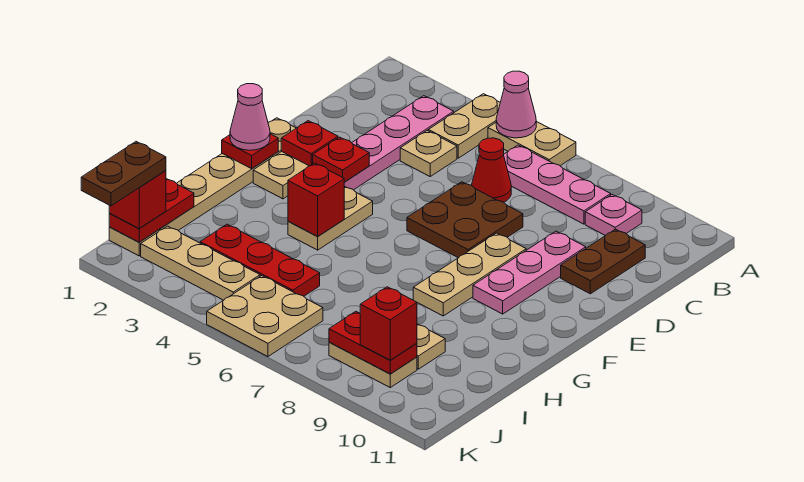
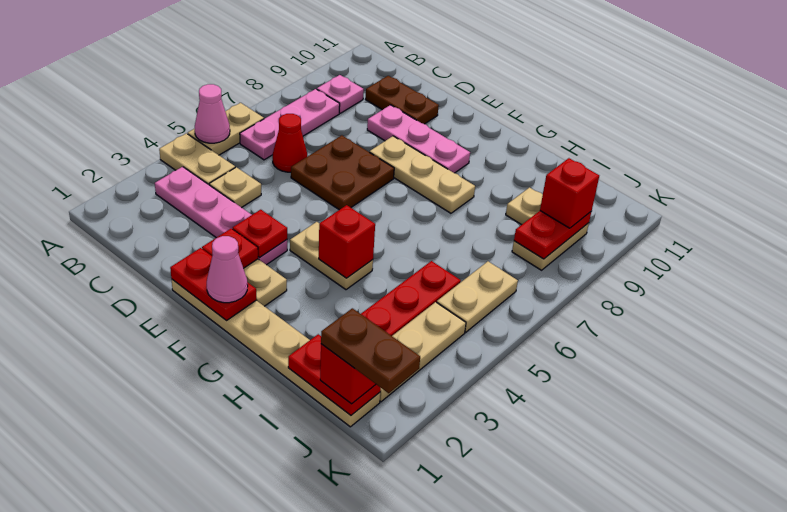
red 1x1 plate [222,134,278,169] -> red 1x2 plate [170,248,256,321]
tan 2x2 plate [207,276,323,356] -> tan 1x2 plate [437,261,518,332]

